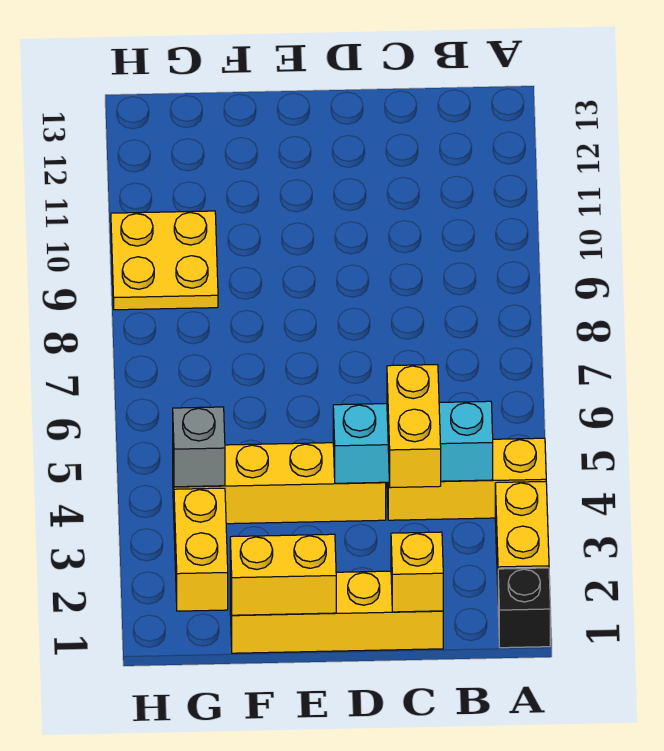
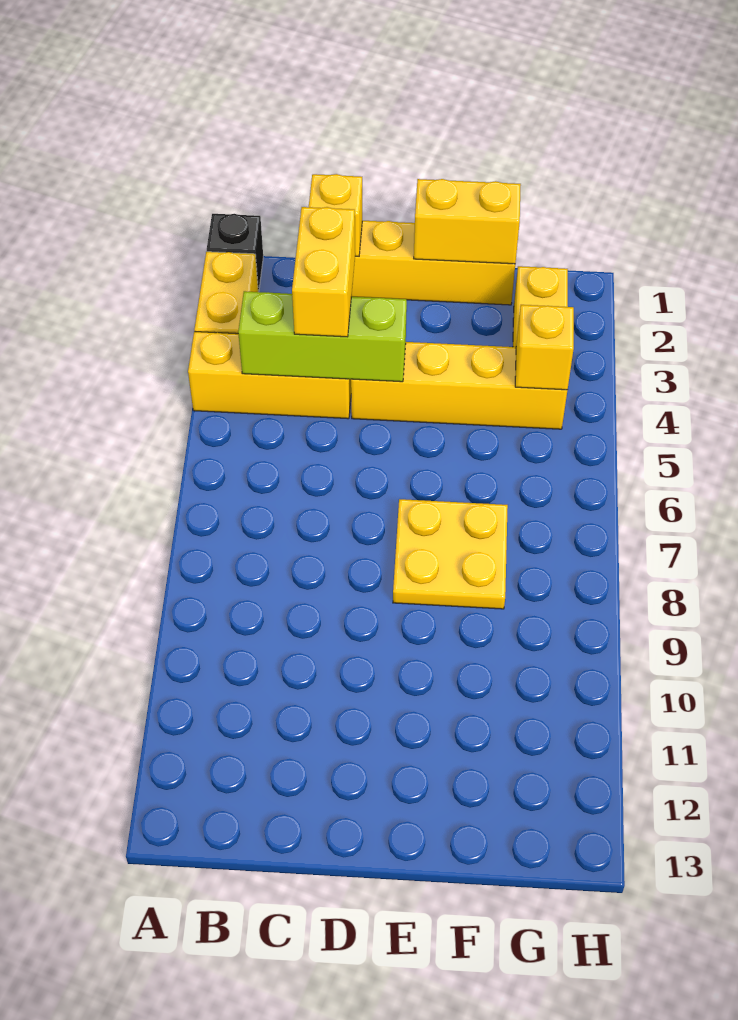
cyan 1x3 brick [333,401,493,483] -> lime 1x3 brick [238,291,407,382]
grey 1x1 brick [173,407,225,487] -> yellow 1x1 brick [515,305,574,390]
yellow 2x2 plate [111,211,218,310] -> yellow 2x2 plate moved to [393,499,508,609]

